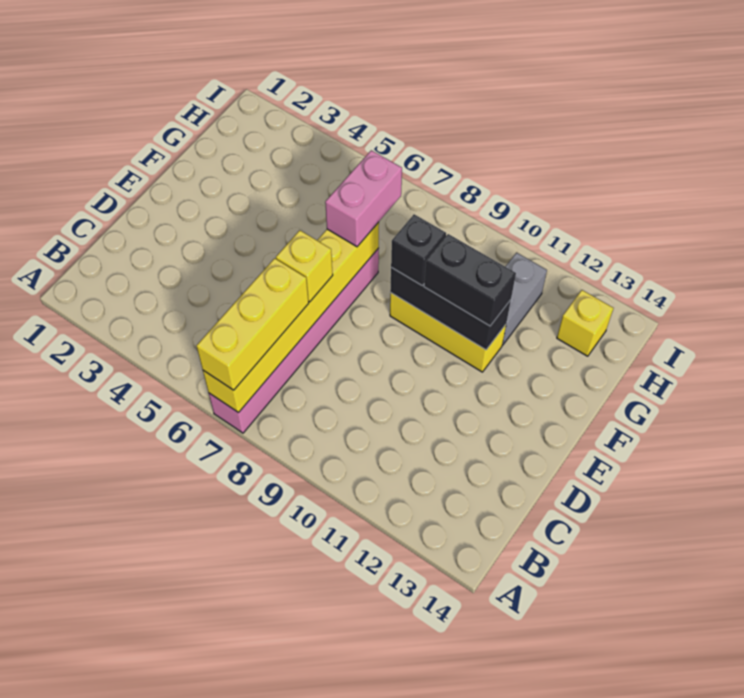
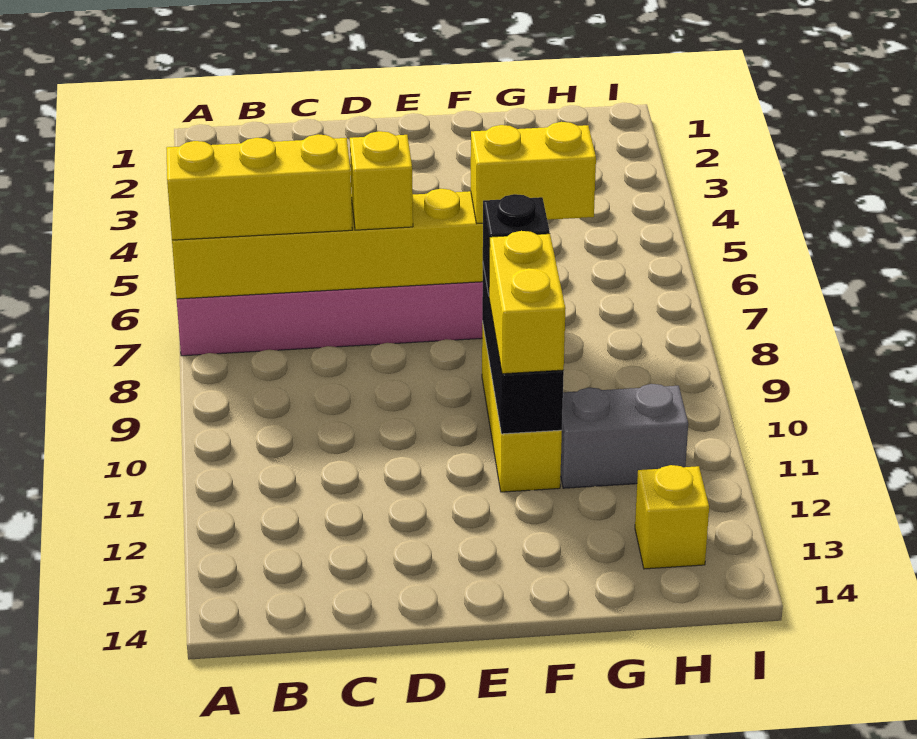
pink 1x2 brick [325,150,402,247] -> yellow 1x2 brick [471,122,596,223]
black 1x2 brick [424,234,516,326] -> yellow 1x2 brick [489,231,566,374]

